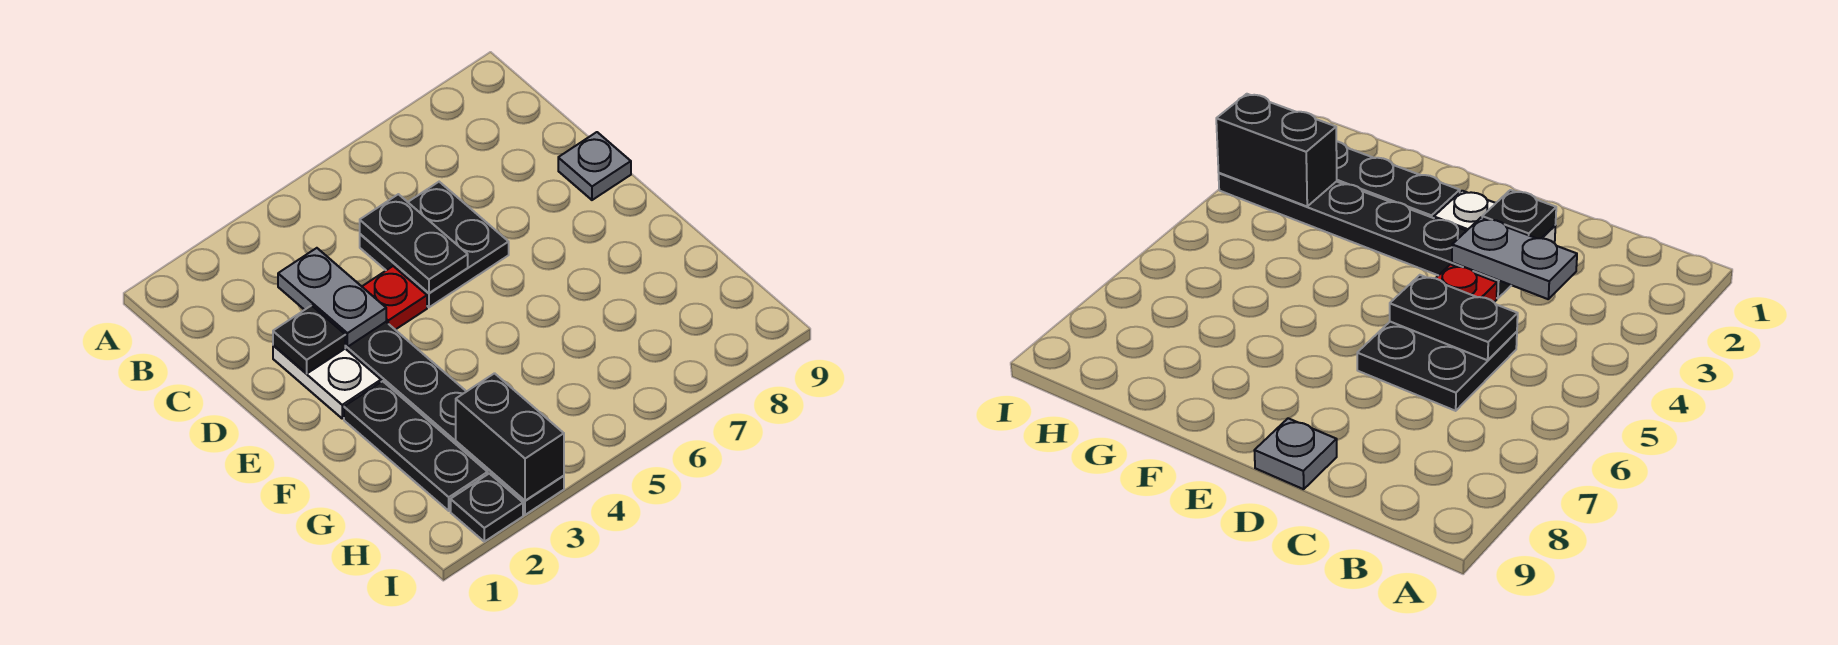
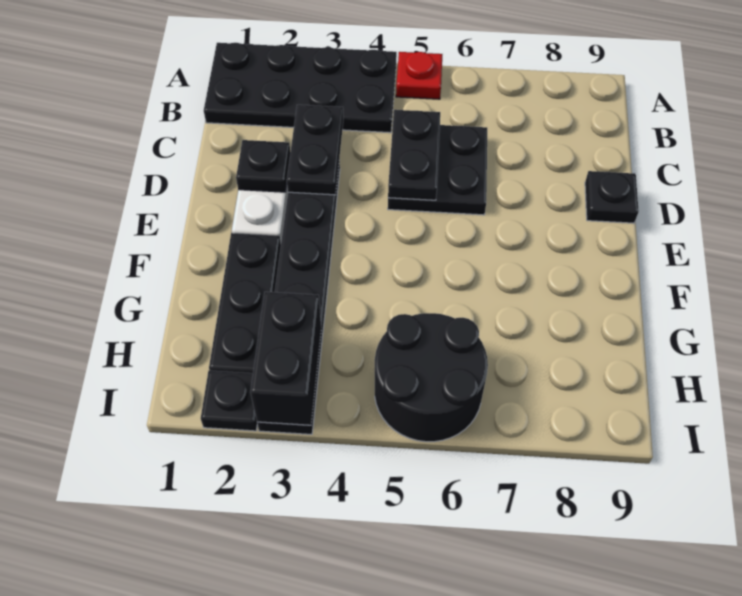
none -> black 2x4 plate [204,43,397,133]
grey 1x2 plate [278,248,386,347] -> black 1x2 plate [287,105,343,195]
red 1x1 plate [362,266,427,330] -> red 1x1 plate moved to [396,52,442,99]
grey 1x1 plate [558,132,631,200] -> black 1x1 plate [585,171,639,223]
none -> black 2x2 round brick [375,313,488,442]

